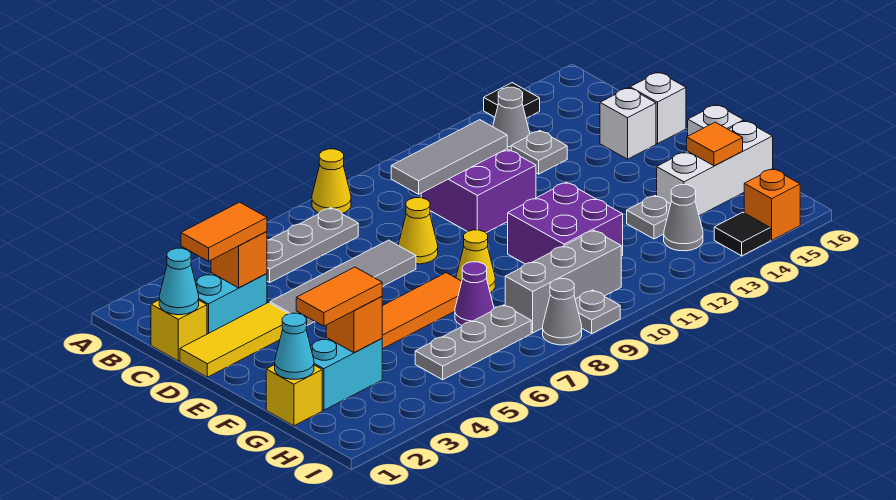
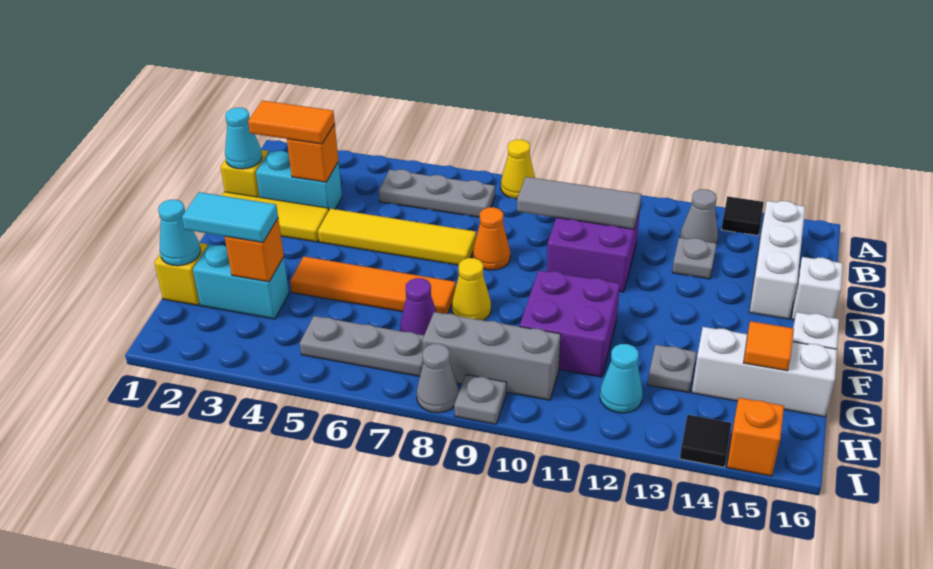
grey 1x4 tile [270,240,416,325] -> yellow 1x4 tile [318,208,476,265]
yellow 1x1 cone [398,198,438,264] -> orange 1x1 cone [473,207,510,270]
white 1x1 brick [600,88,656,159] -> white 1x3 brick [749,201,805,319]
orange 1x2 tile [296,267,382,326] -> cyan 1x2 tile [182,192,278,243]
none -> cyan 1x1 cone [600,344,643,413]
grey 1x1 cone [664,185,703,251] -> none

